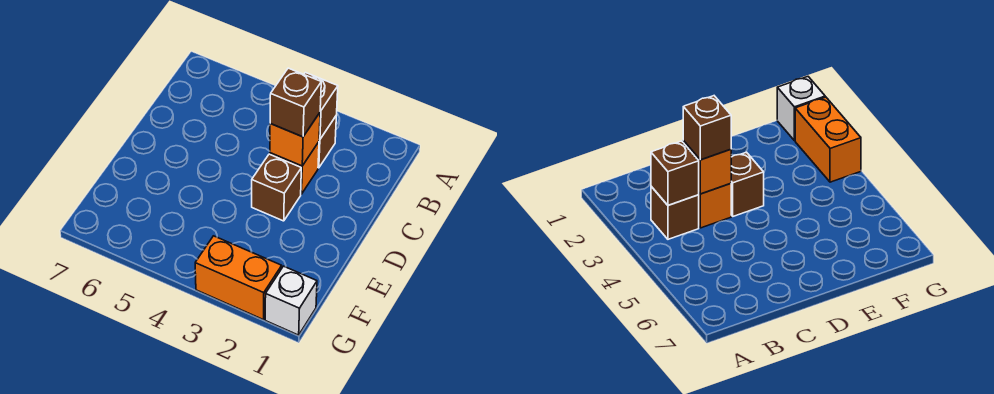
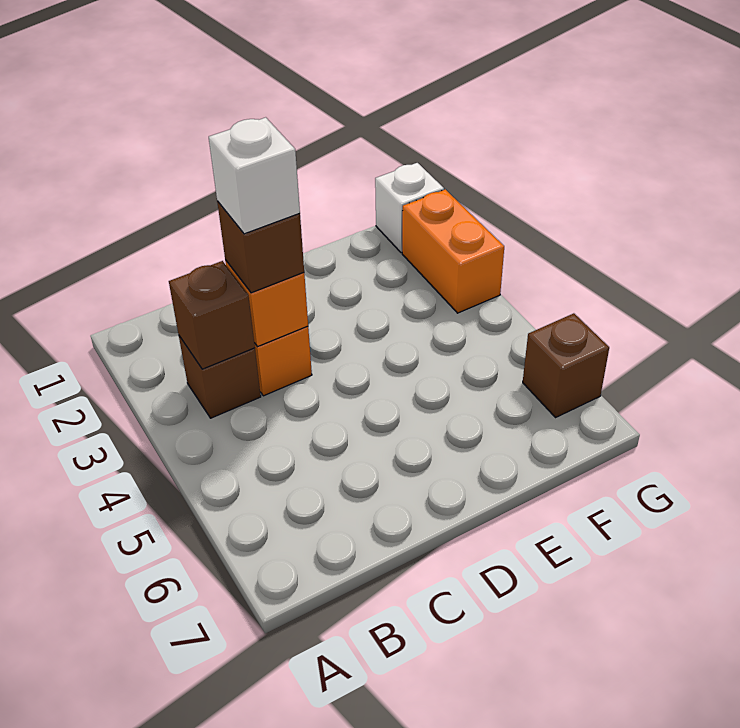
none -> white 1x1 brick [209,117,300,234]
brown 1x1 brick [252,154,301,221] -> brown 1x1 brick moved to [523,313,609,417]

